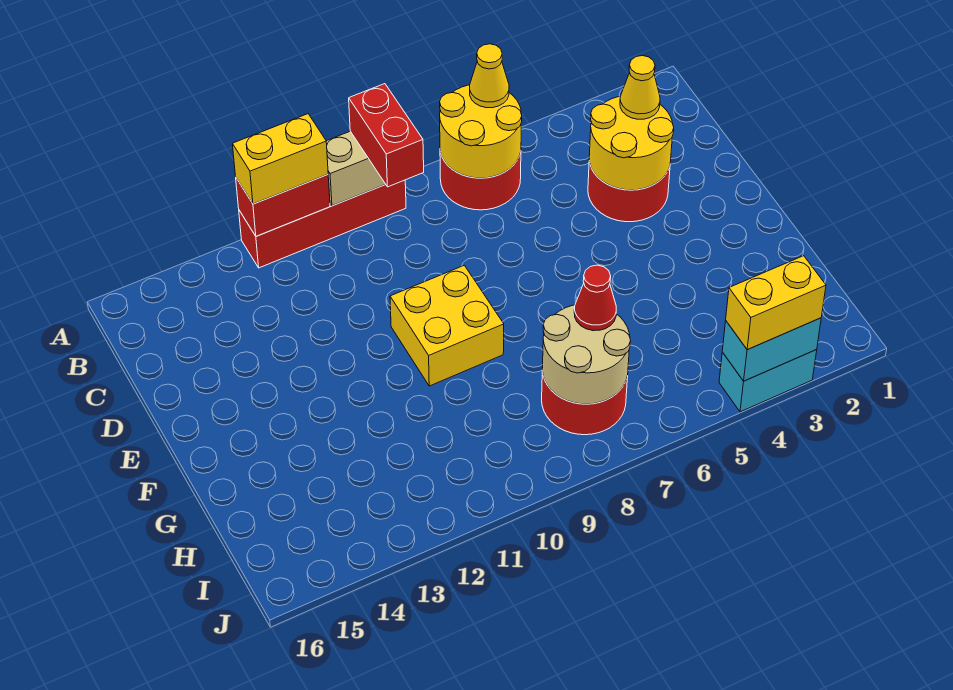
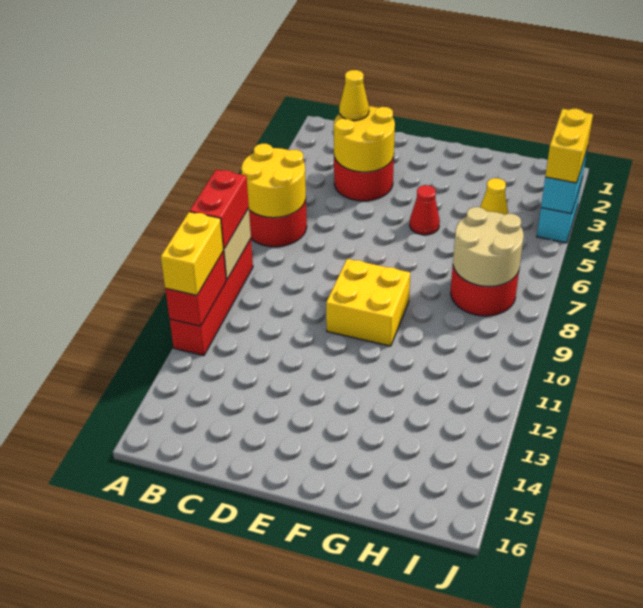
yellow 1x1 cone [470,44,509,108] -> yellow 1x1 cone moved to [480,178,508,215]
red 1x2 brick [349,84,424,187] -> red 1x2 brick turned to [190,170,249,249]
red 1x1 cone [574,265,616,331] -> red 1x1 cone moved to [410,185,440,235]

